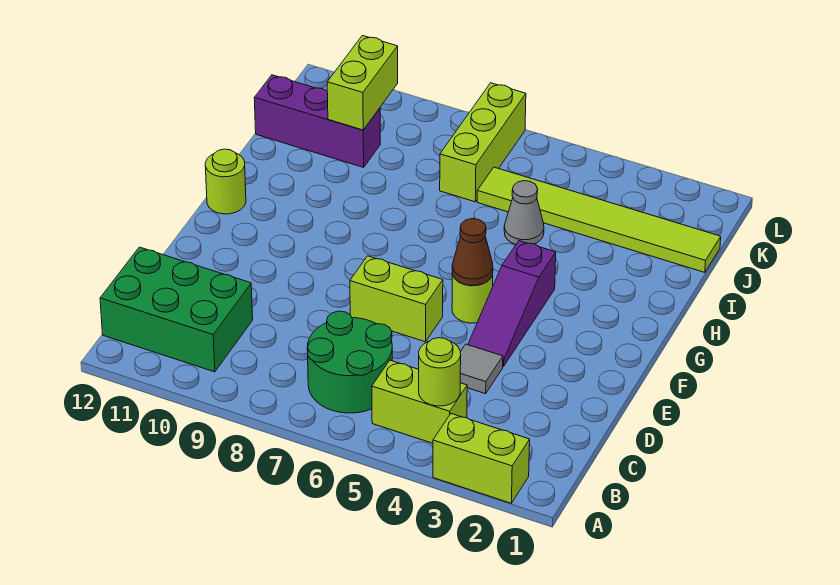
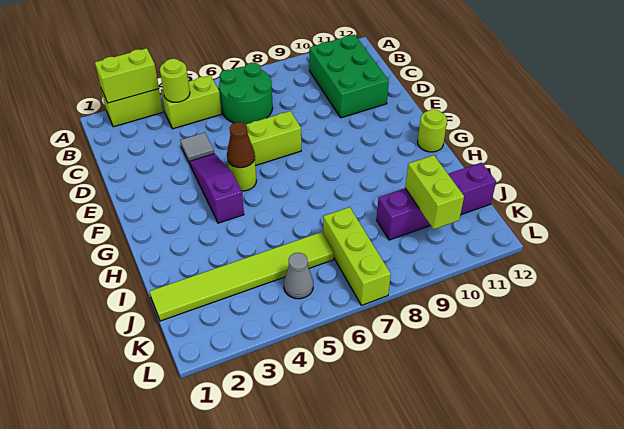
none -> lime 1x2 brick [95,48,159,103]
green 2x3 brick [100,247,253,372] -> green 2x3 brick turned to [309,35,389,118]
grey 1x1 cone [504,181,544,245] -> grey 1x1 cone moved to [284,253,313,299]
purple 1x3 brick [254,75,380,167] -> purple 1x4 brick [377,163,496,240]

